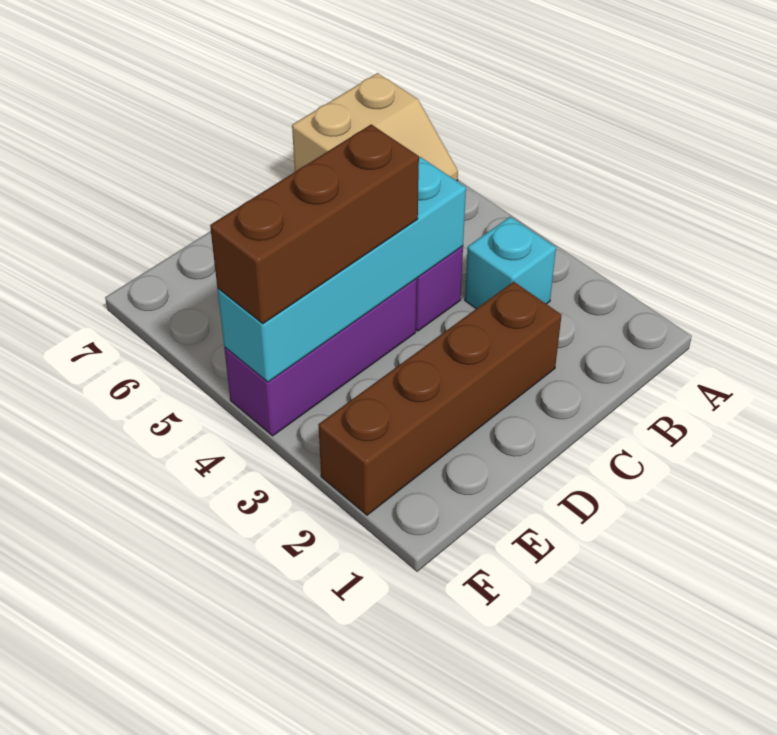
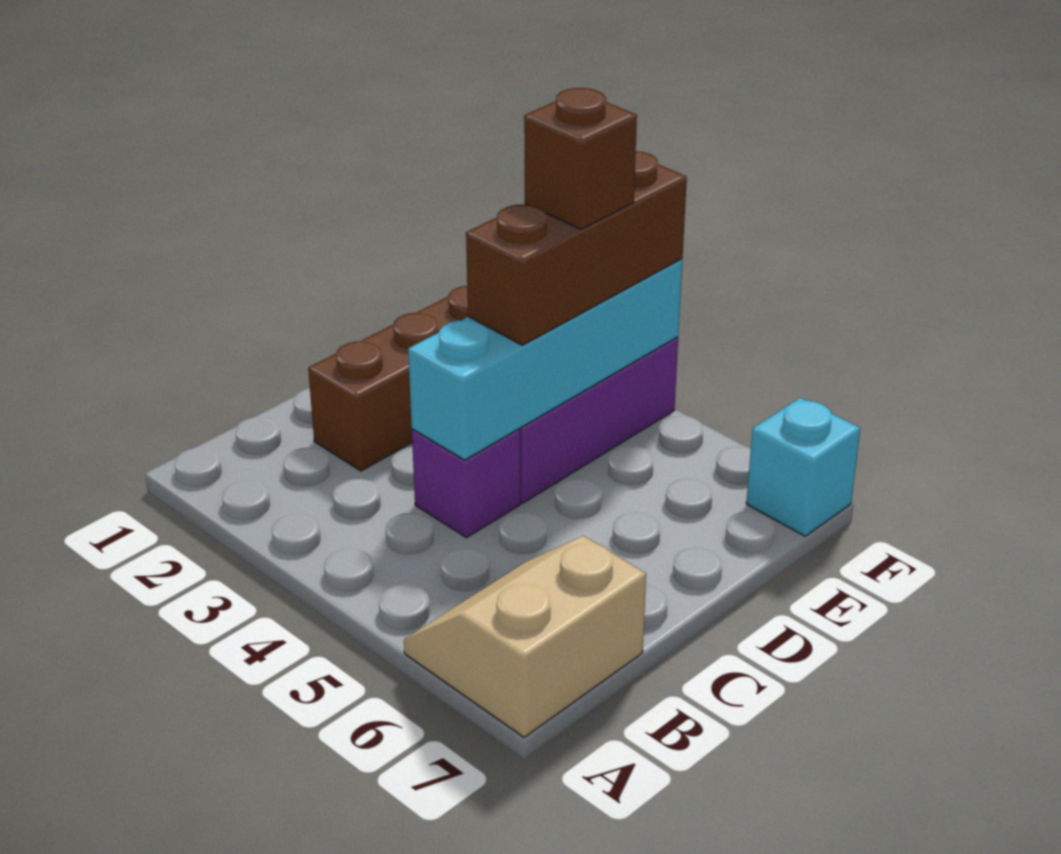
cyan 1x1 brick [465,217,556,309] -> cyan 1x1 brick moved to [746,398,860,536]
none -> brown 1x1 brick [524,88,637,229]

